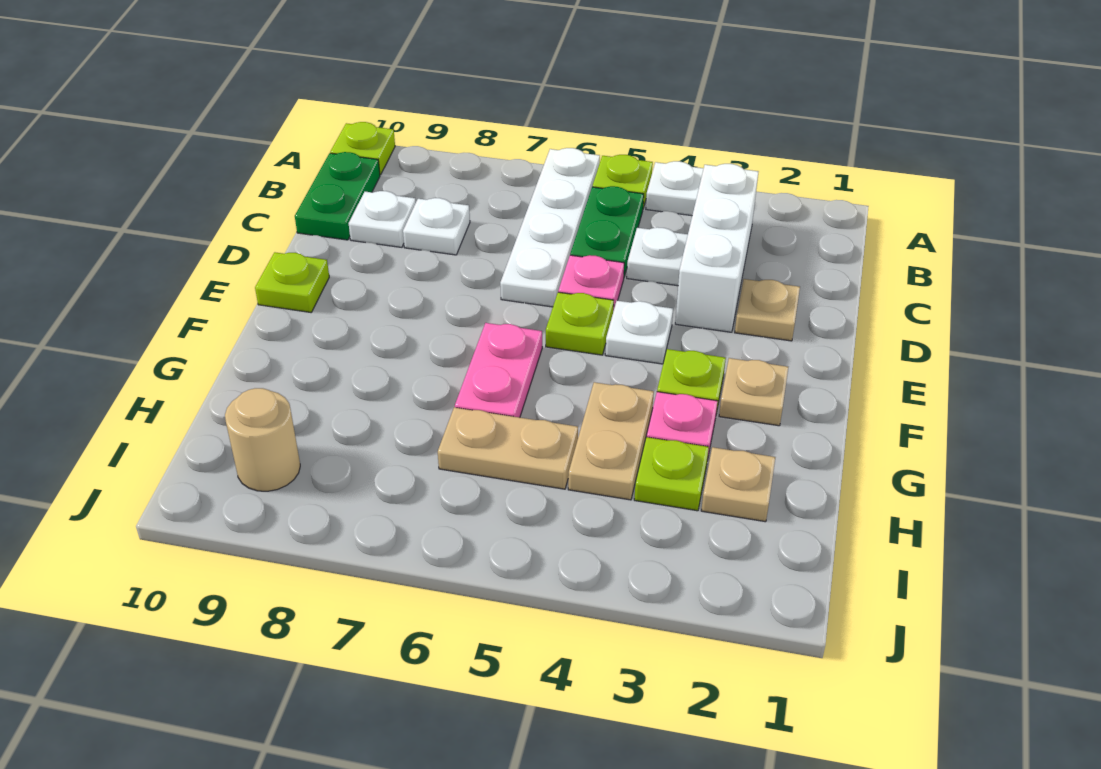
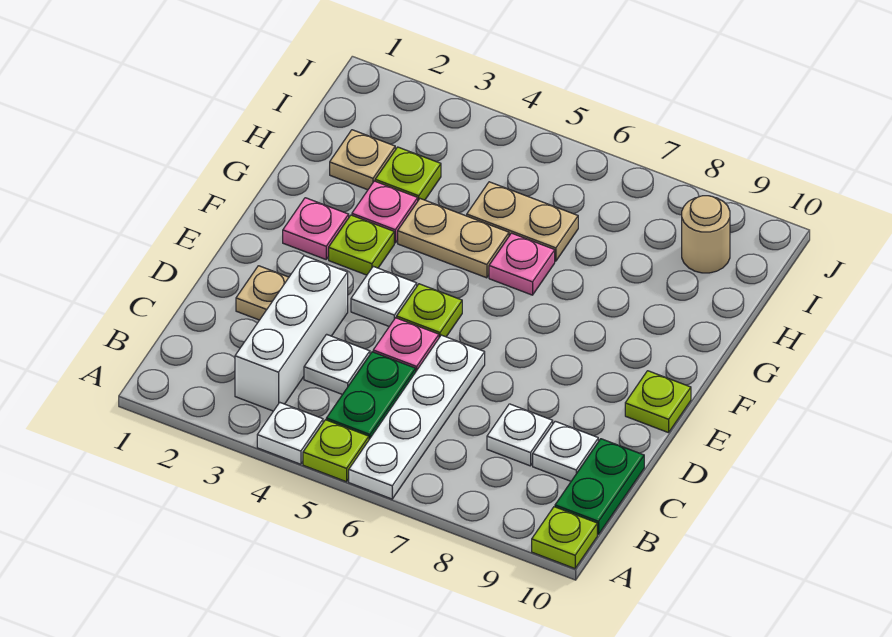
tan 1x1 plate [719,358,788,426] -> pink 1x1 plate [283,198,349,259]
pink 1x2 plate [455,323,542,417] -> pink 1x1 plate [489,233,555,295]
tan 1x2 plate [568,382,654,500] -> tan 1x2 plate turned to [398,199,509,278]

